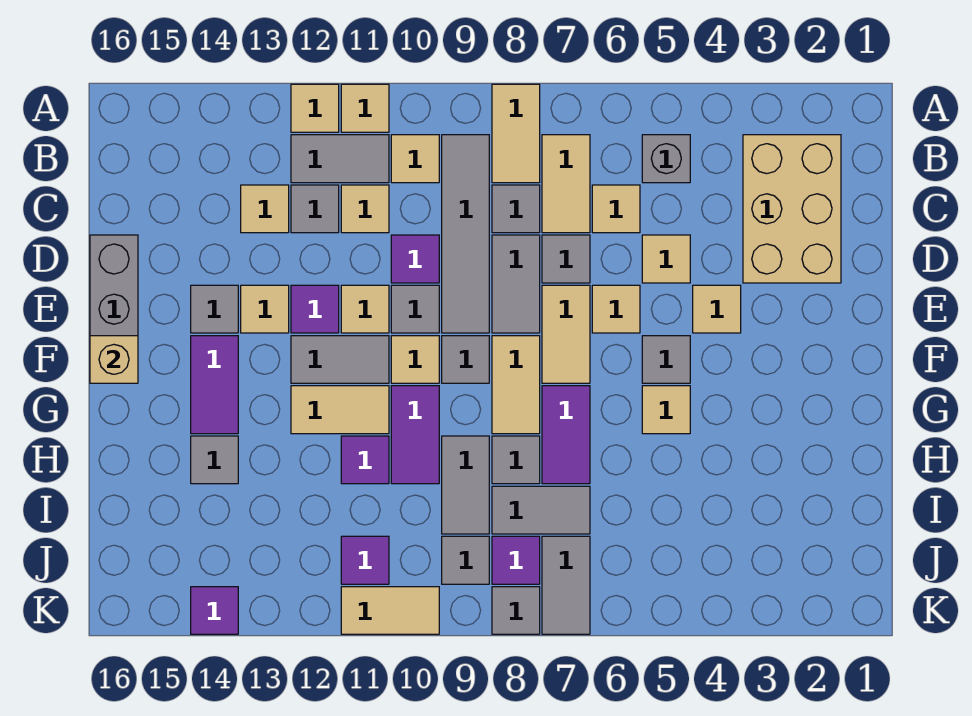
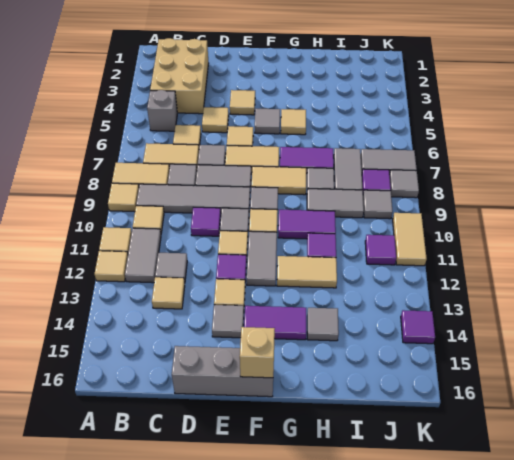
tan 2x3 brick [743,135,841,283] -> tan 2x3 brick turned to [150,38,209,114]
tan 1x1 tile [341,185,389,233] -> tan 1x1 tile moved to [108,183,139,212]
tan 1x2 tile [291,386,389,434] -> tan 1x2 tile turned to [277,256,337,288]

